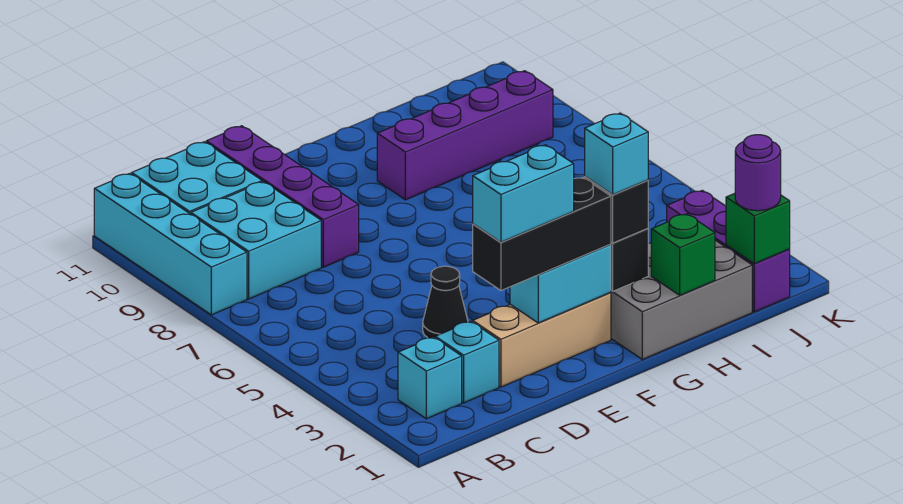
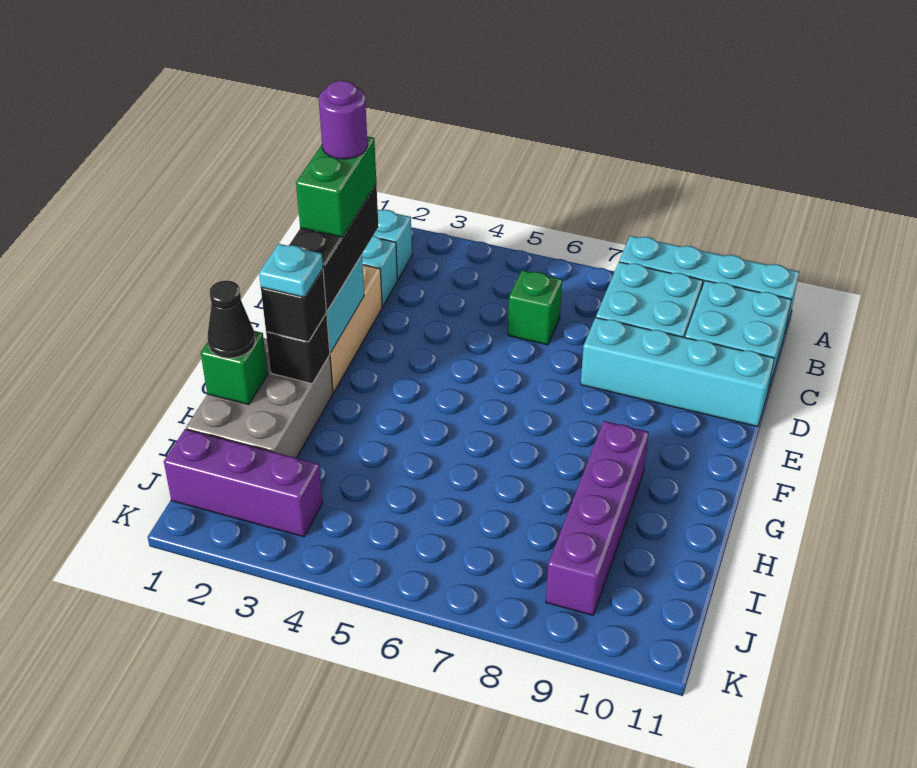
cyan 1x2 brick [473,145,574,242] -> green 1x2 brick [296,136,376,237]
black 1x1 cone [423,266,468,338] -> black 1x1 cone moved to [208,281,255,358]
purple 1x4 brick [206,126,359,267] -> cyan 1x4 brick [581,318,774,427]
cyan 1x1 brick [585,113,648,195] -> cyan 1x1 plate [259,244,323,297]
green 1x1 brick [726,193,790,264] -> green 1x1 brick moved to [508,270,562,345]
purple 1x1 round brick [735,135,781,211] -> purple 1x1 round brick moved to [319,81,368,159]

